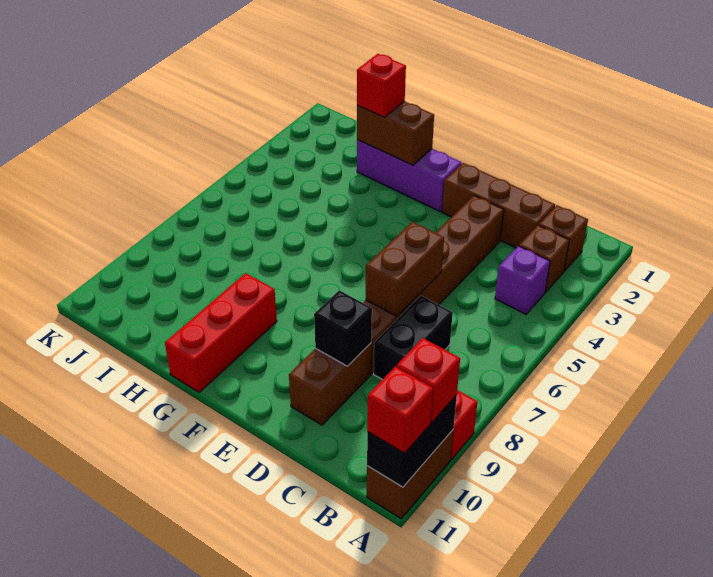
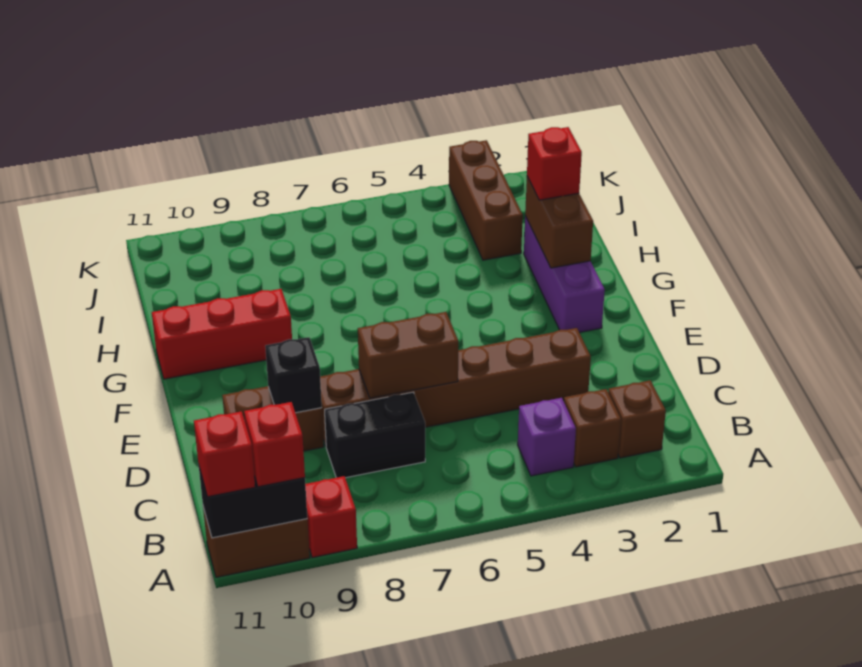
brown 1x3 brick [442,163,555,248] -> brown 1x3 brick moved to [449,140,523,260]

